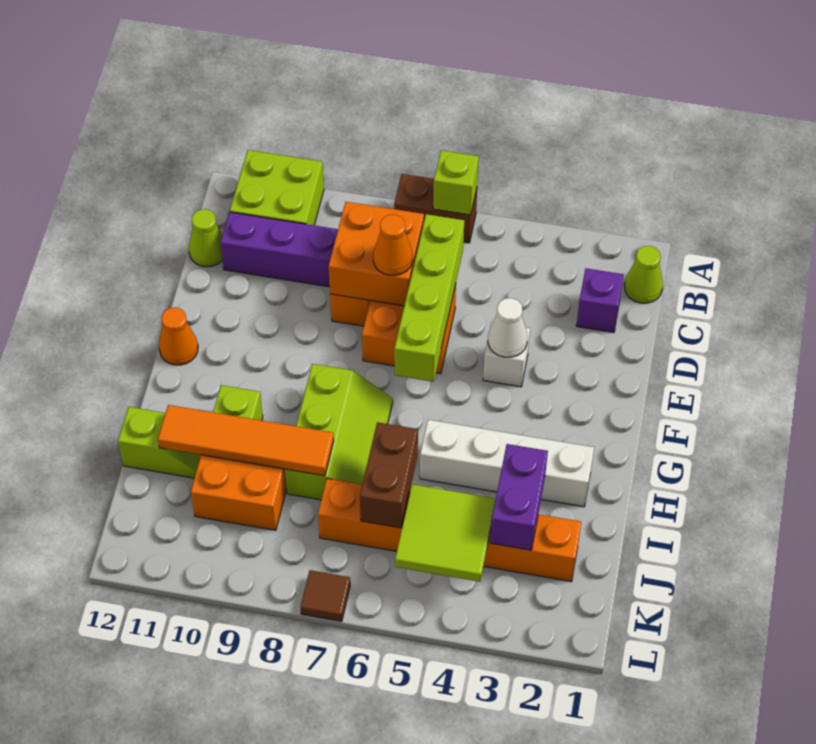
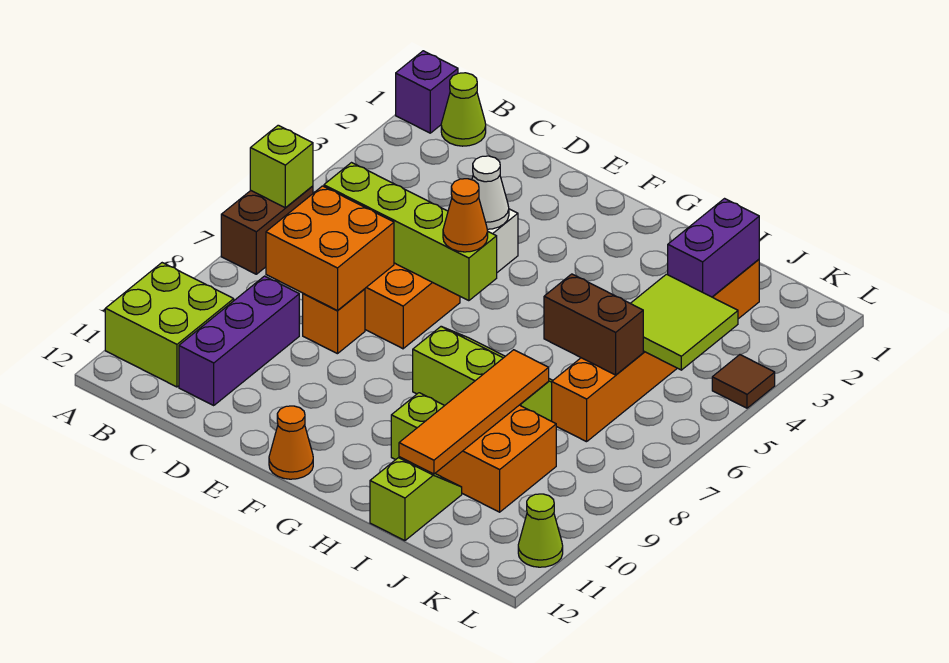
purple 1x1 brick [576,268,624,333] -> purple 1x1 brick moved to [396,51,458,133]
lime 1x1 cone [189,209,223,267] -> lime 1x1 cone moved to [518,494,563,567]
orange 1x1 cone [373,215,413,275] -> orange 1x1 cone moved to [443,179,488,252]
white 1x4 brick [420,420,594,507] -> none
purple 1x2 brick [490,444,548,550] -> purple 1x2 brick turned to [668,199,759,297]
brown 1x1 tile [301,570,350,621] -> brown 1x1 tile moved to [712,355,775,408]

